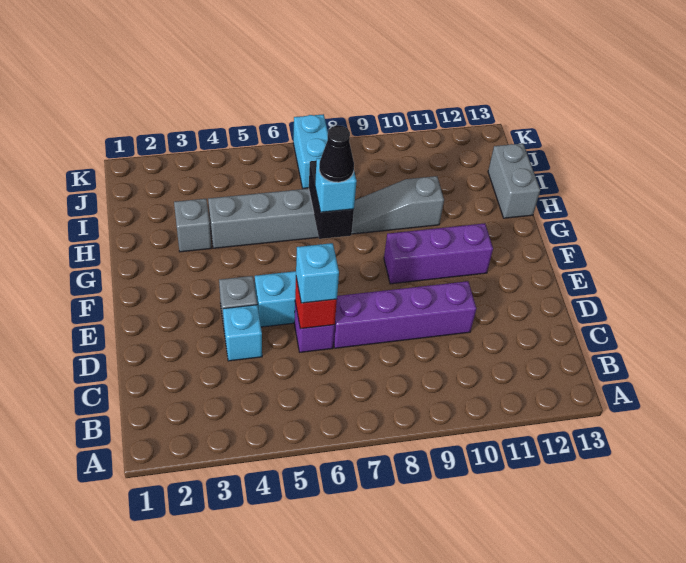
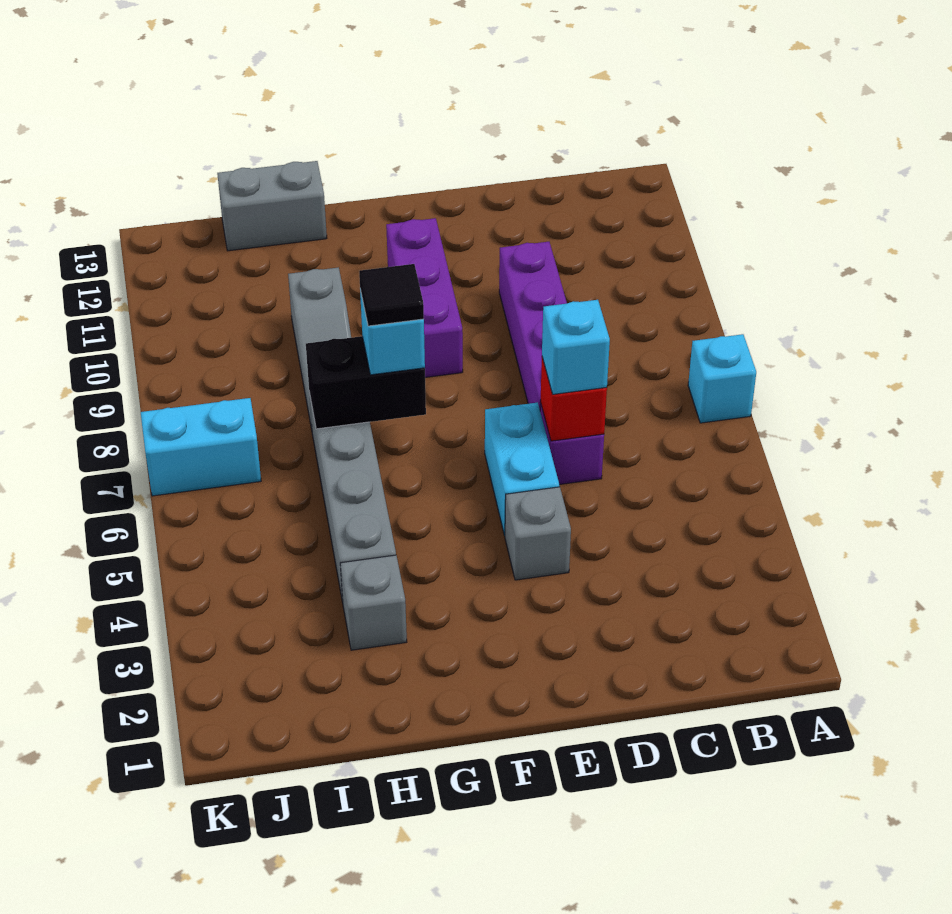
cyan 1x1 brick [223,305,262,361] -> cyan 1x1 brick moved to [688,334,756,423]
black 1x1 cone [319,125,354,182] -> black 1x1 tile [359,264,424,326]

